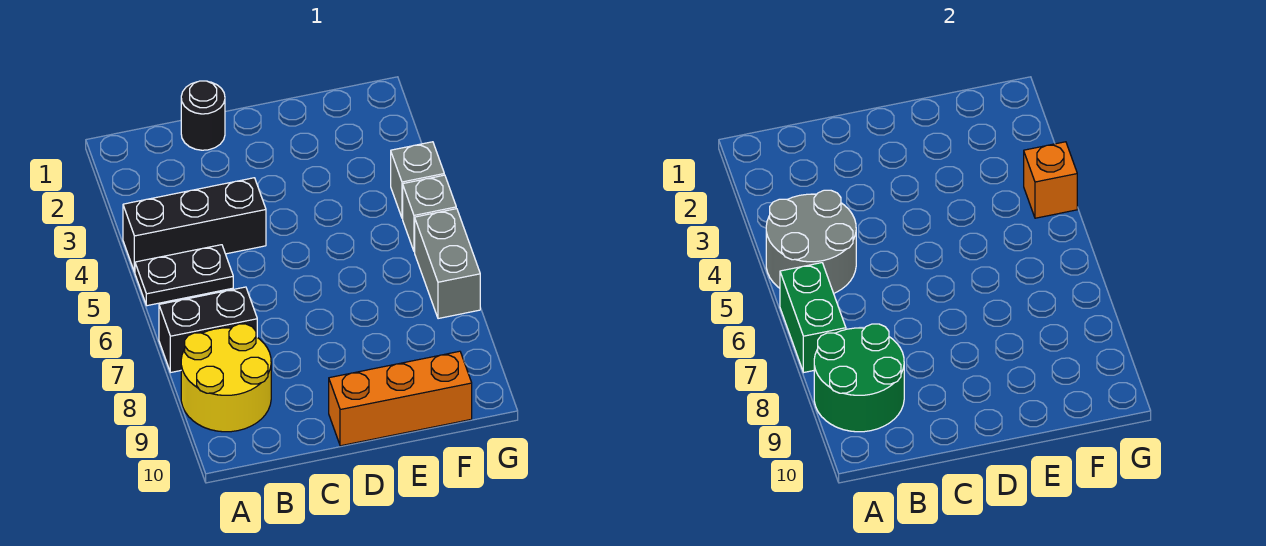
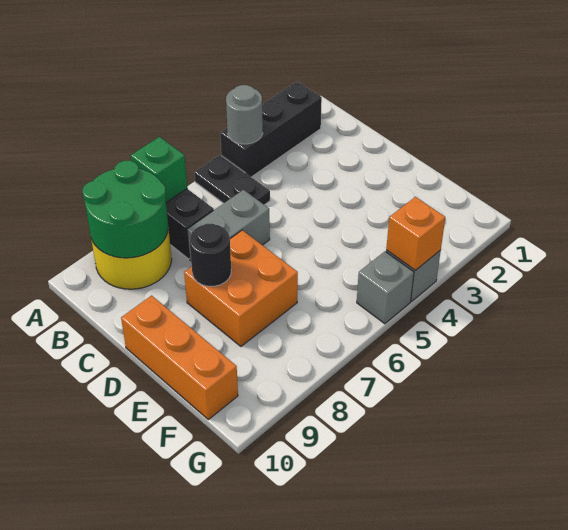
black 1x3 brick [123,178,266,272] -> black 1x3 brick turned to [220,81,322,177]
grey 2x2 round brick [766,190,856,293] -> grey 1x1 round brick [226,85,263,144]
green 1x2 brick [780,263,846,372] -> green 1x1 brick [131,137,187,202]
black 1x1 round brick [181,81,225,150] -> black 1x1 round brick moved to [190,224,231,286]
none -> orange 2x2 brick [184,230,298,346]
grey 1x2 brick [415,209,480,319] -> grey 1x2 brick moved to [187,190,270,261]

